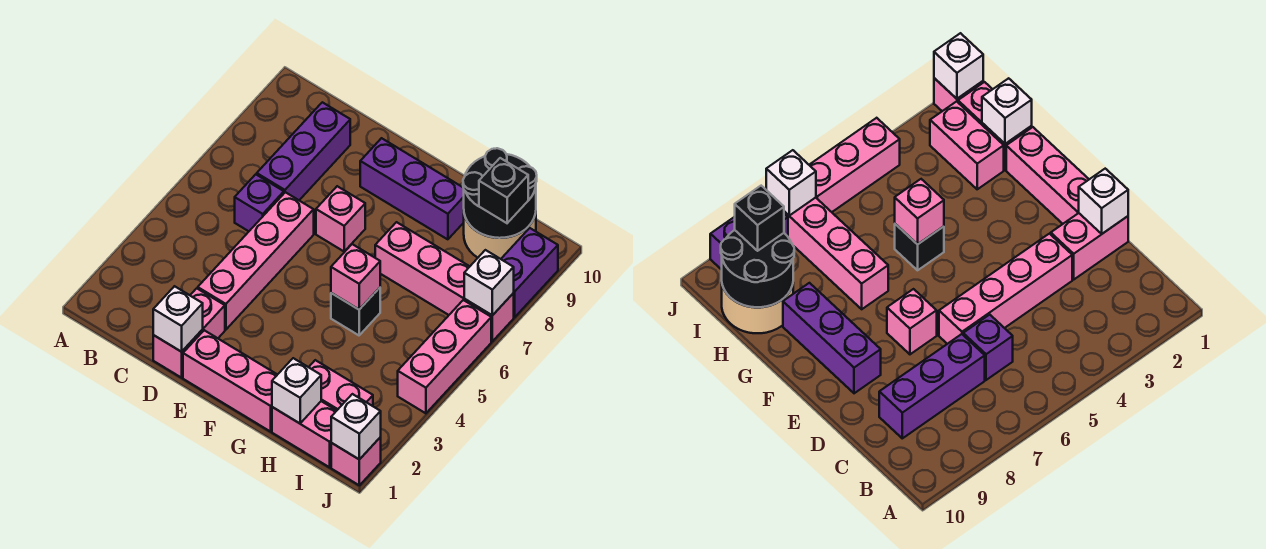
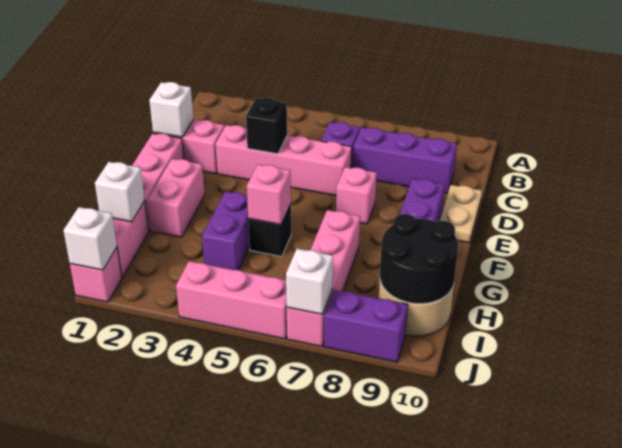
none -> tan 1x2 plate [440,185,482,243]
none -> purple 1x2 brick [202,191,250,270]
pink 1x2 brick [309,360,373,410] -> pink 1x2 brick moved to [147,159,205,237]
black 1x1 brick [479,158,528,223] -> black 1x1 brick moved to [246,98,287,154]

